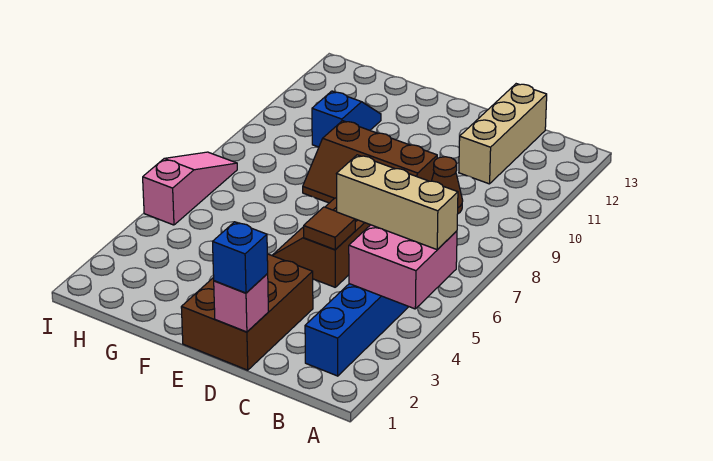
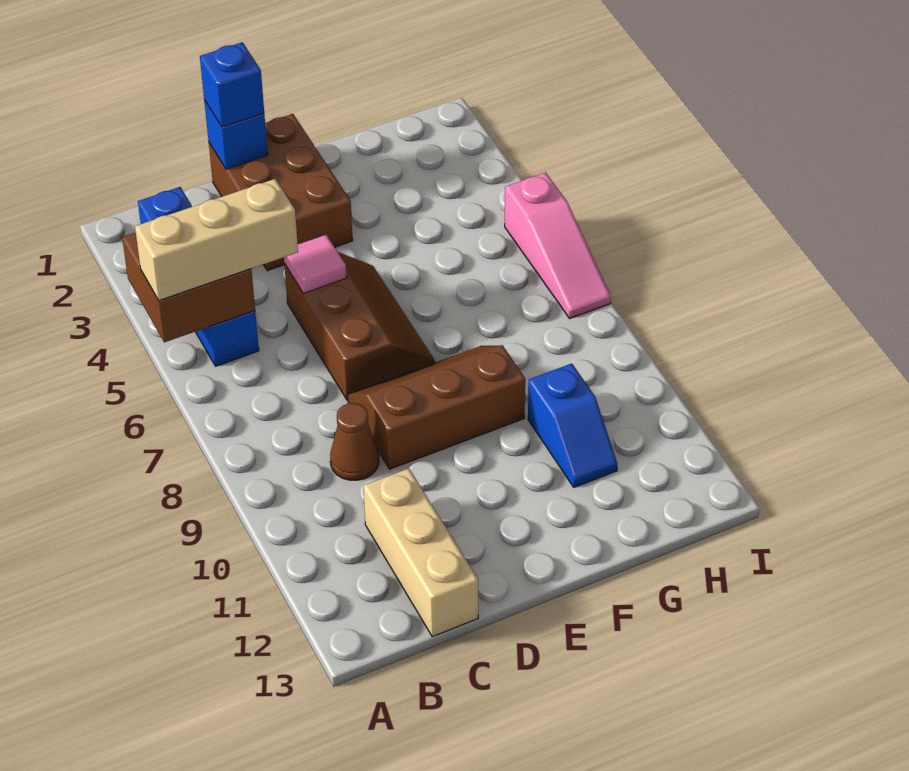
pink 2x2 brick [349,225,457,309] -> brown 2x2 brick [122,232,255,342]
pink 1x1 brick [214,274,268,332] -> blue 1x1 brick [204,100,268,169]
brown 1x1 tile [304,207,355,250] -> pink 1x1 tile [284,235,347,293]

